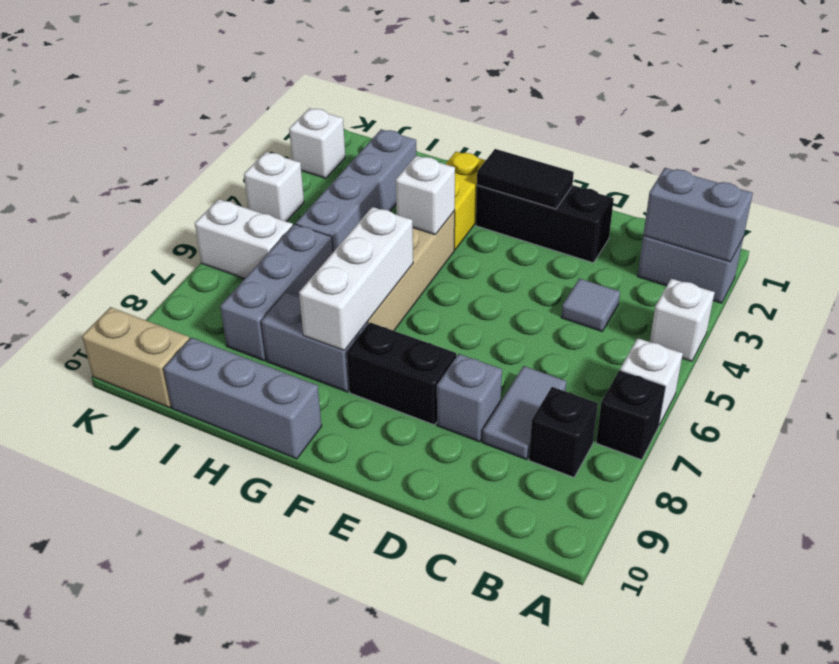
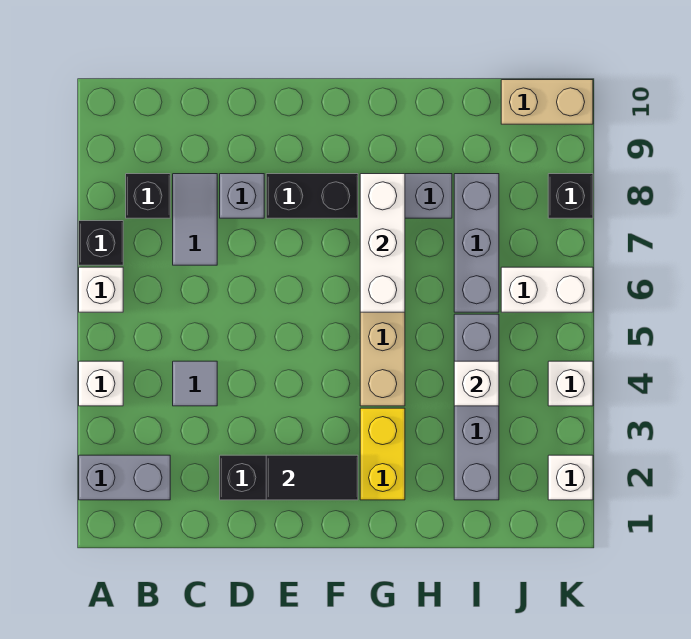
grey 1x2 brick [643,168,753,262] -> none
white 1x1 brick [396,156,455,235] -> white 1x1 brick moved to [454,361,499,406]
grey 1x3 brick [164,338,322,459] -> none
none -> black 1x1 brick [548,174,593,218]

